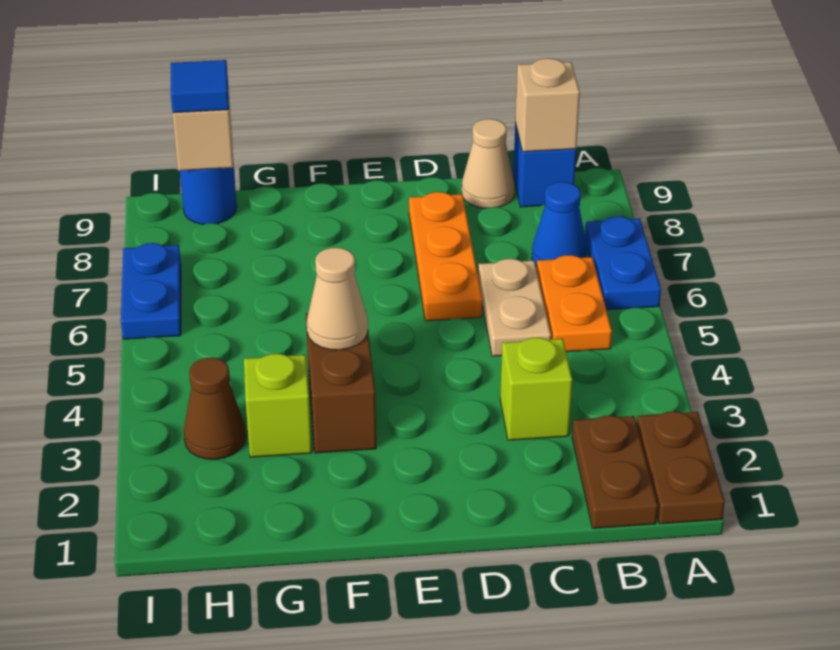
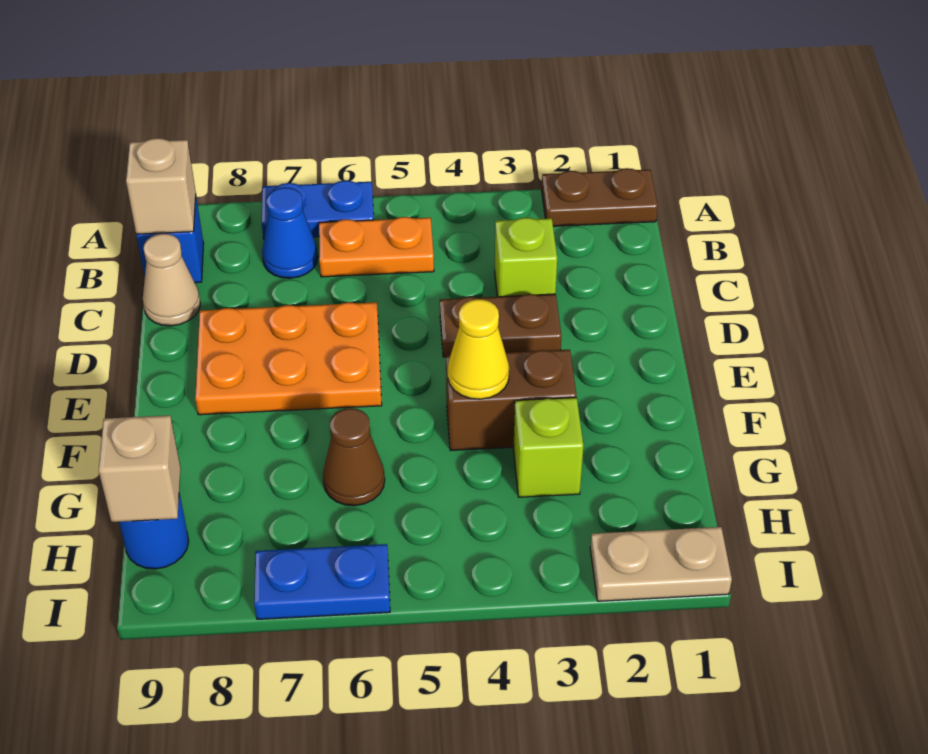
brown 1x2 plate [572,416,658,528] -> brown 1x2 plate moved to [440,294,561,357]
tan 1x2 plate [478,259,551,356] -> tan 1x2 plate moved to [590,527,732,601]
orange 1x3 plate [409,192,482,321] -> orange 2x3 plate [195,302,382,415]
tan 1x1 cone [307,248,368,350] -> yellow 1x1 cone [448,299,509,399]
brown 1x1 cone [184,358,246,459] -> brown 1x1 cone moved to [323,408,385,506]
blue 1x1 tile [171,60,229,113] -> none

